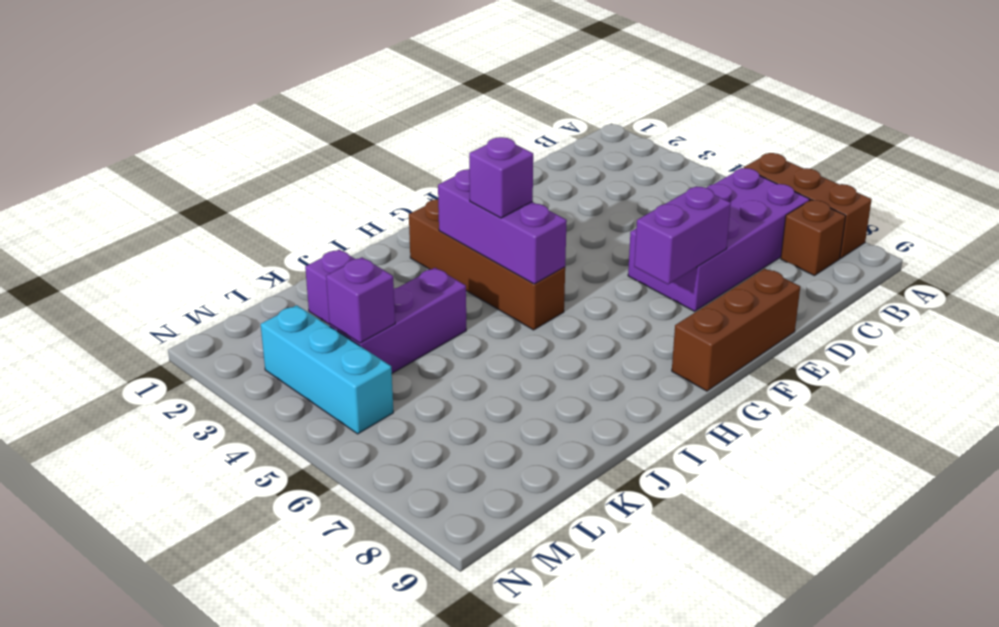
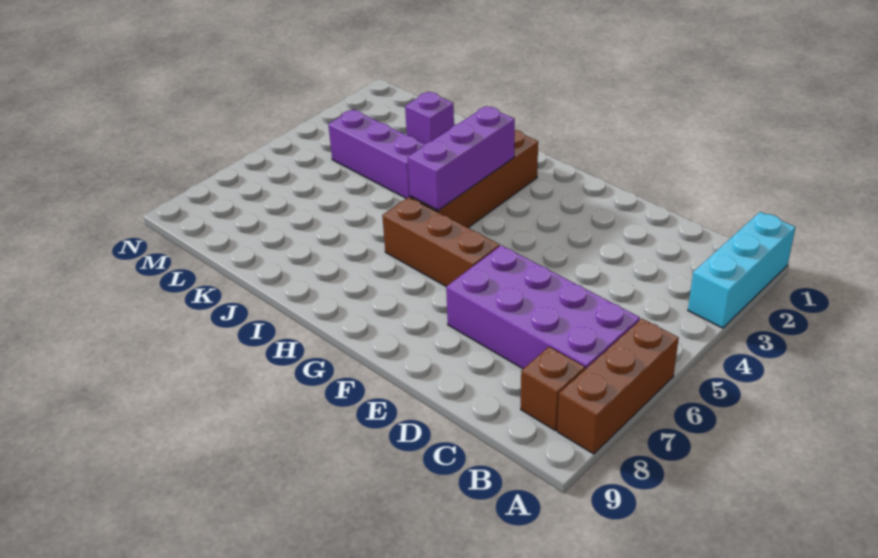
purple 1x2 brick [634,186,731,284] -> none
brown 1x3 brick [672,269,800,391] -> brown 1x3 brick moved to [382,197,500,286]
purple 1x1 brick [469,137,533,218] -> none
purple 1x1 brick [326,257,395,343] -> none
cyan 1x3 brick [261,305,393,434] -> cyan 1x3 brick moved to [688,212,796,328]

